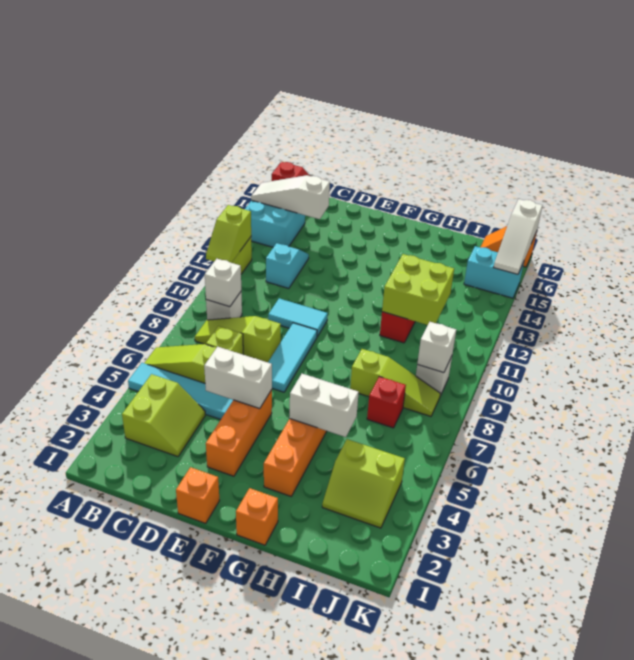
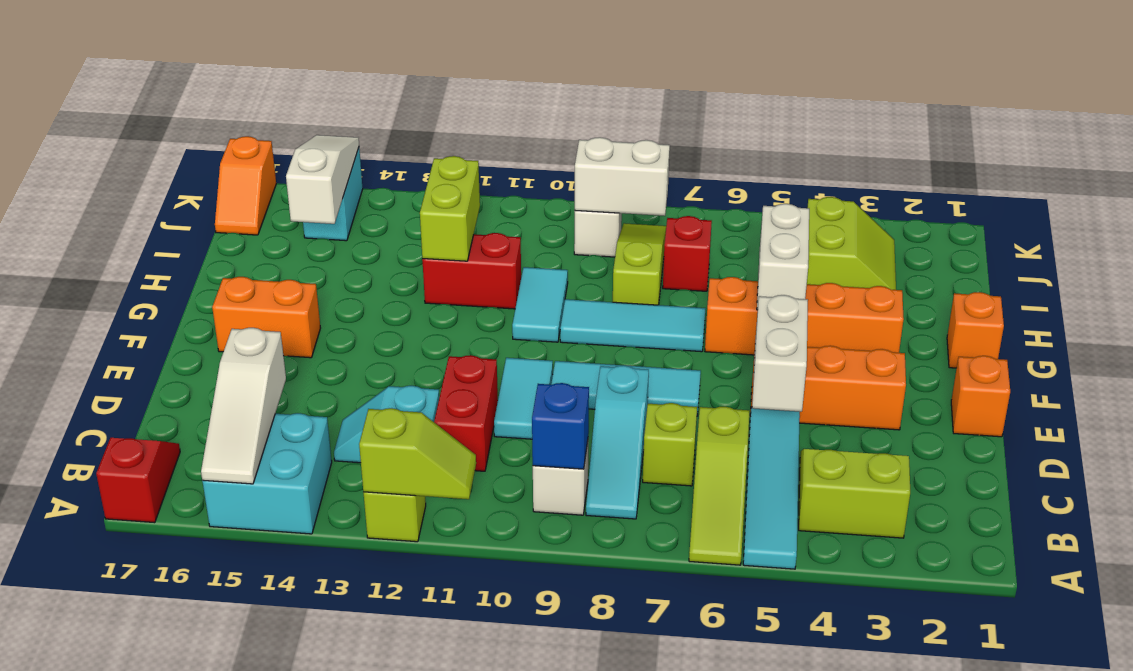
lime 1x3 slope [195,316,281,362] -> cyan 1x3 slope [586,365,649,519]
white 1x1 brick [205,259,241,307] -> blue 1x1 brick [532,383,589,469]
none -> red 1x2 brick [434,355,498,471]
none -> orange 1x2 brick [212,277,320,358]
none -> cyan 1x3 tile [560,299,706,352]
none -> cyan 1x2 tile [512,267,568,342]
lime 2x2 brick [382,254,454,325] -> lime 1x2 brick [420,156,480,261]
white 1x1 brick [417,322,456,373] -> white 1x2 brick [575,137,670,216]
white 1x3 slope [494,199,542,274] -> white 1x3 slope turned to [286,135,359,224]

